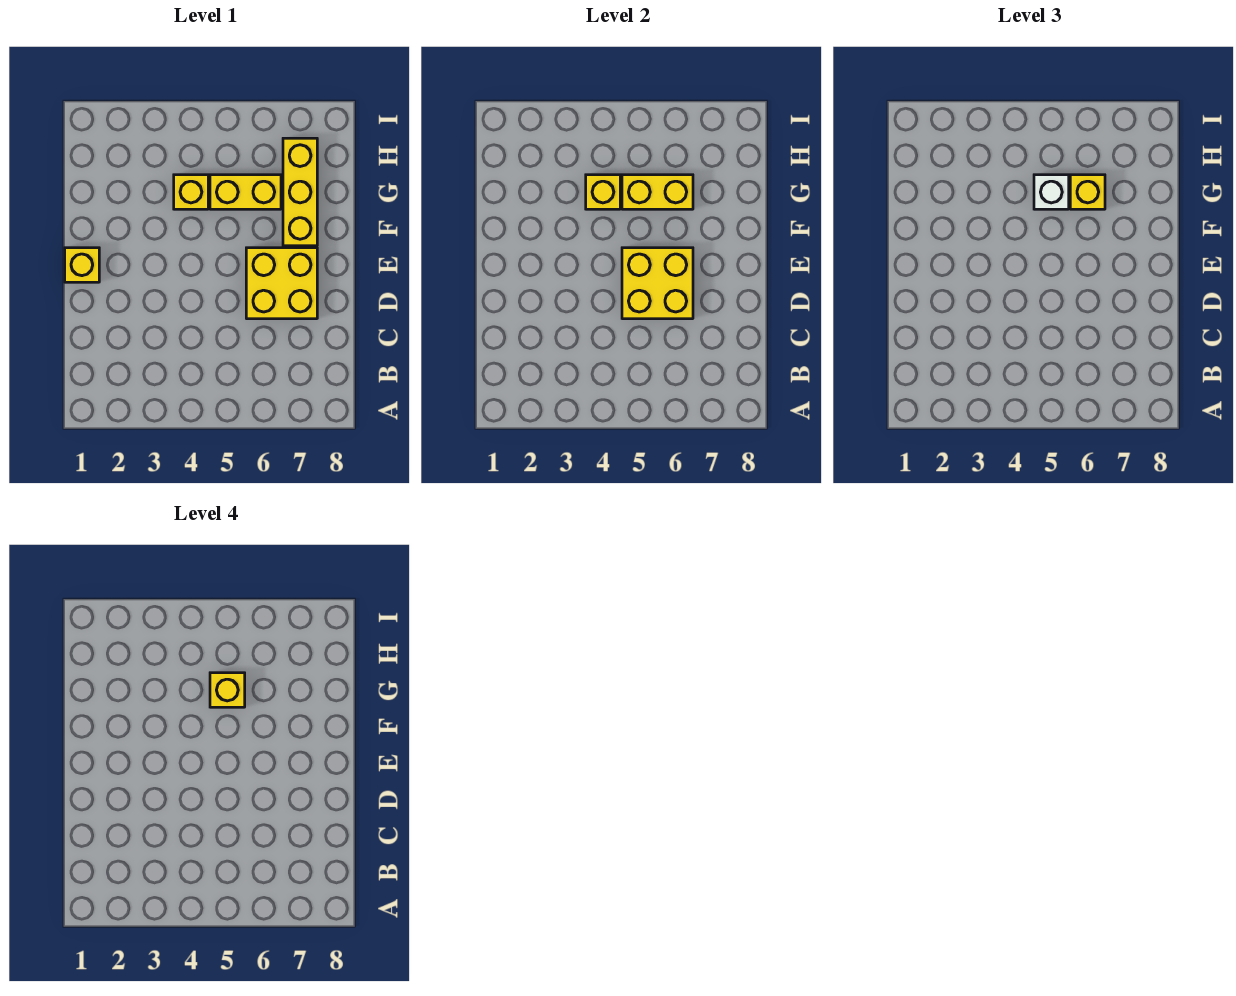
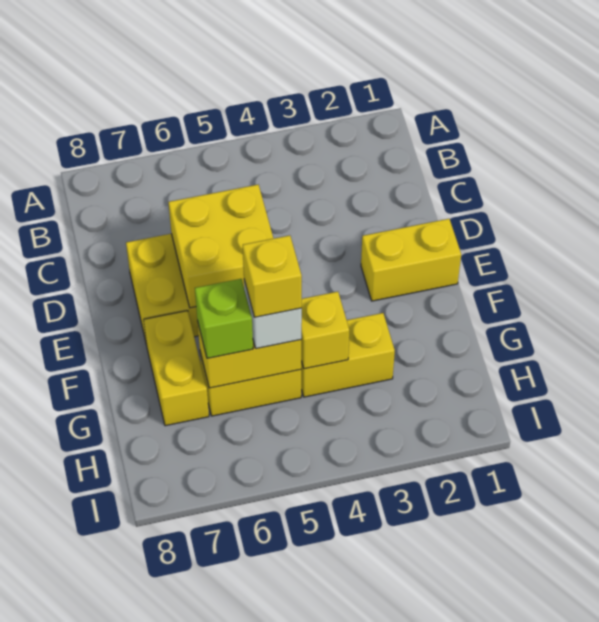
yellow 1x1 brick [65,248,99,282] -> yellow 1x2 brick [361,219,461,301]
yellow 1x3 brick [283,138,317,246] -> yellow 1x2 brick [144,311,209,426]
yellow 1x1 brick [174,175,208,209] -> yellow 1x2 brick [301,313,395,397]
yellow 1x1 brick [1070,175,1105,209] -> lime 1x1 brick [195,279,253,358]

